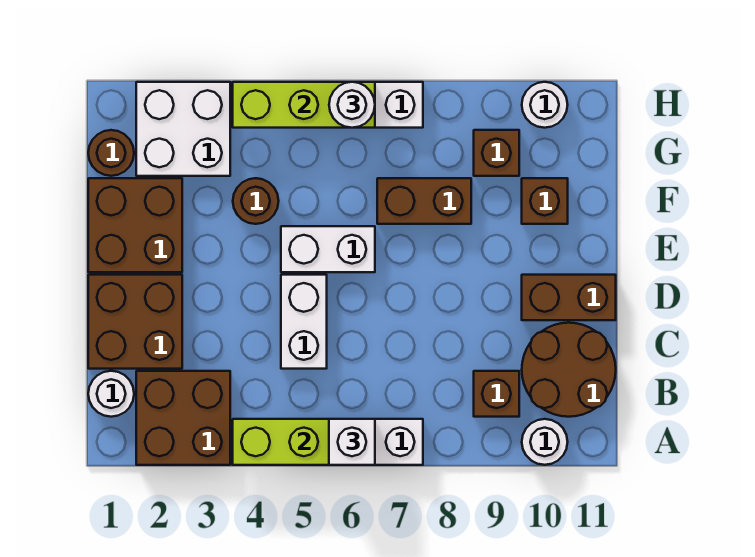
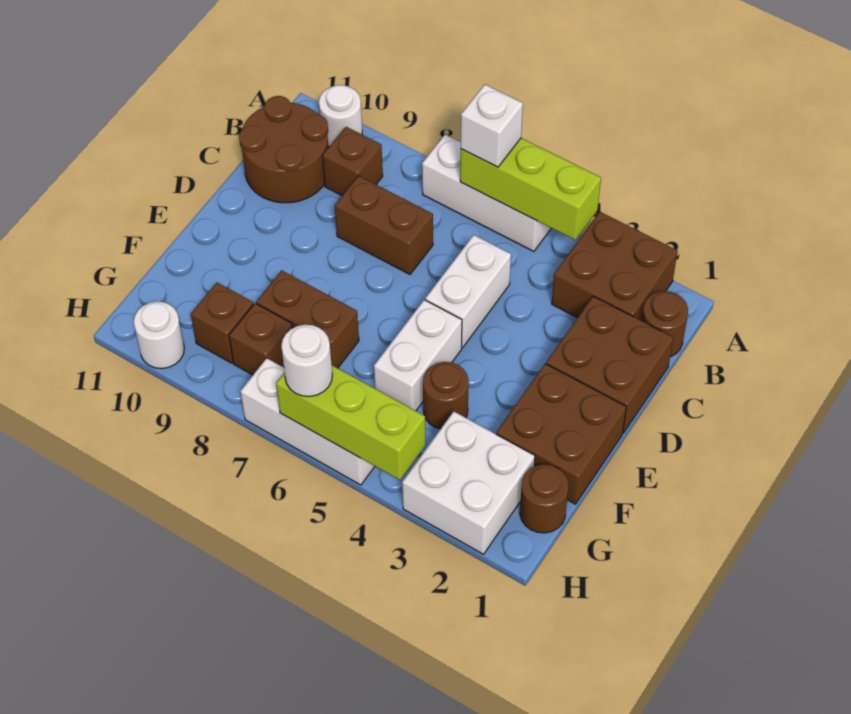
white 1x1 round brick [88,371,134,417] -> brown 1x1 round brick [641,291,688,357]
brown 1x2 brick [522,275,616,320] -> brown 1x2 brick moved to [335,176,433,274]
white 1x2 brick [281,226,375,272] -> white 1x2 brick turned to [374,300,462,411]
brown 1x1 brick [522,178,568,224] -> brown 1x1 brick moved to [229,303,292,375]

